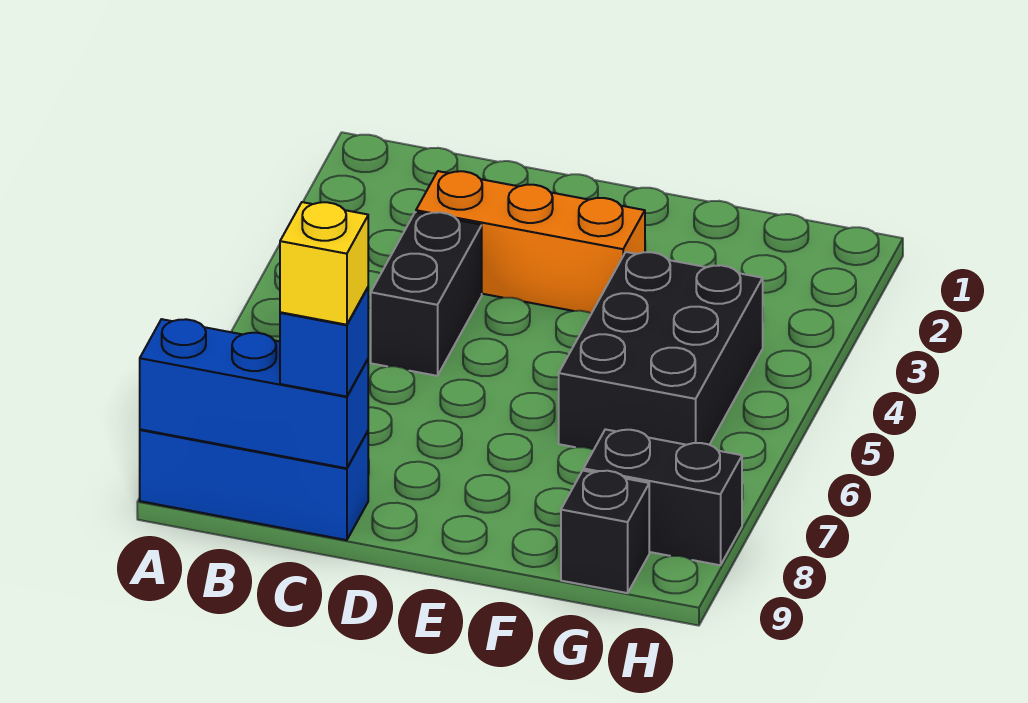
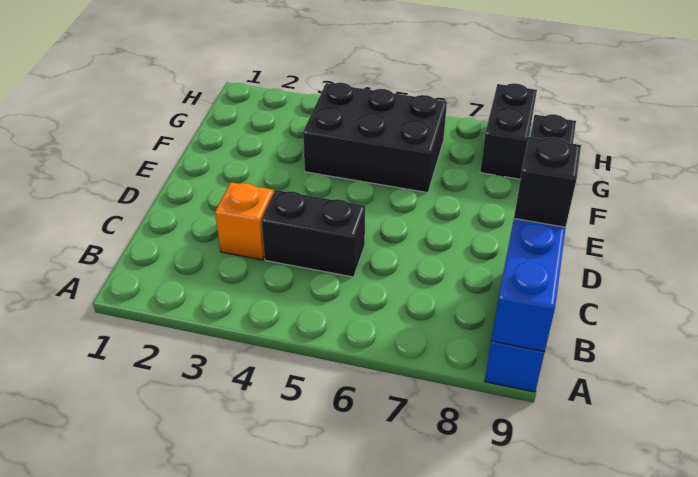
orange 1x3 brick [416,171,645,313] -> orange 1x1 brick [215,182,274,260]
blue 1x1 brick [280,288,368,397] -> black 1x1 brick [514,137,581,227]
yellow 1x1 brick [280,202,368,325] -> none

